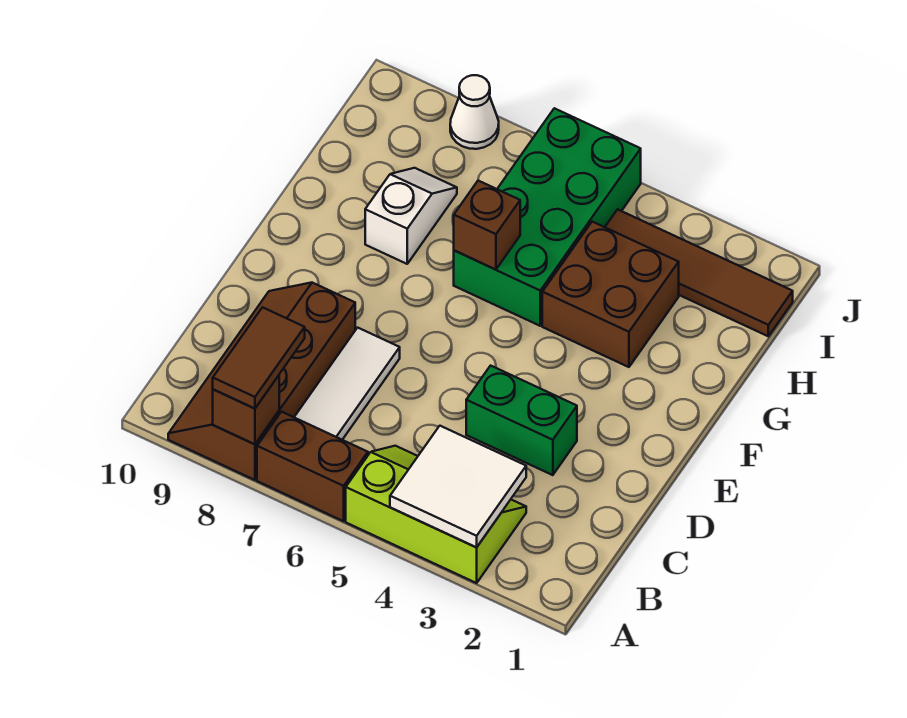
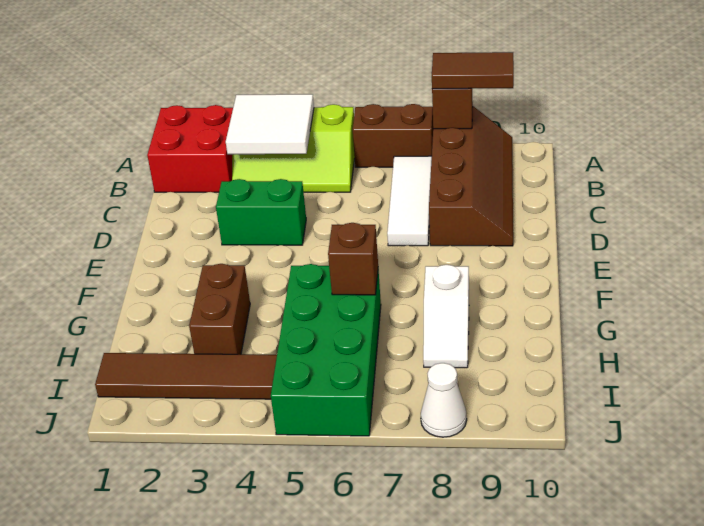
none -> red 2x2 brick [147,105,233,192]
brown 1x2 tile [213,307,305,409] -> brown 1x2 tile turned to [432,52,514,89]
brown 2x2 brick [542,222,679,367] -> brown 1x2 brick [189,264,250,354]

